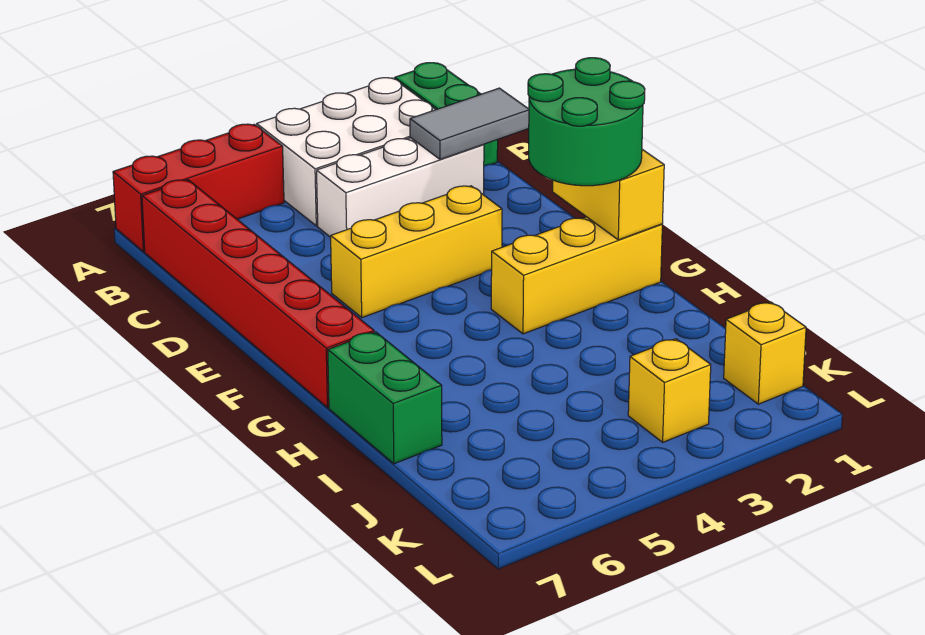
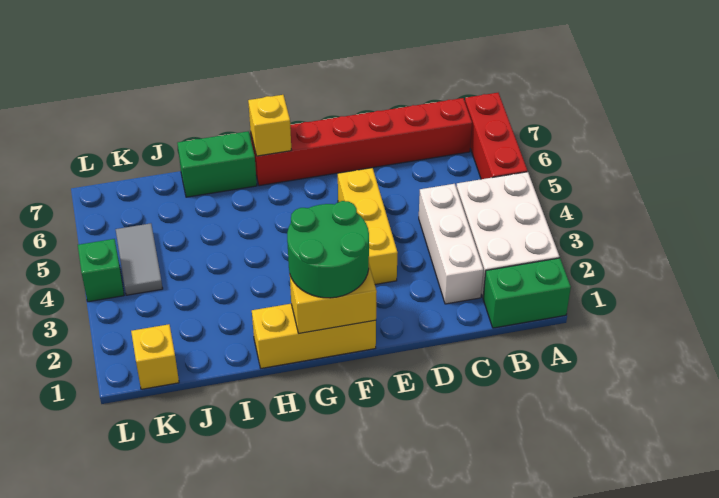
grey 1x2 tile [410,88,529,159] -> grey 1x2 tile moved to [116,223,163,295]
yellow 1x3 brick [491,217,662,334] -> yellow 1x3 brick turned to [252,304,376,368]
yellow 1x1 brick [628,339,711,442] -> yellow 1x1 brick moved to [248,95,291,156]
none -> green 1x1 brick [78,239,124,302]

